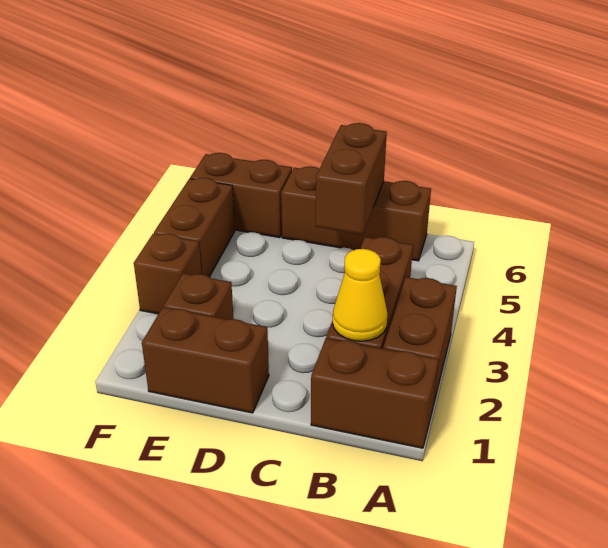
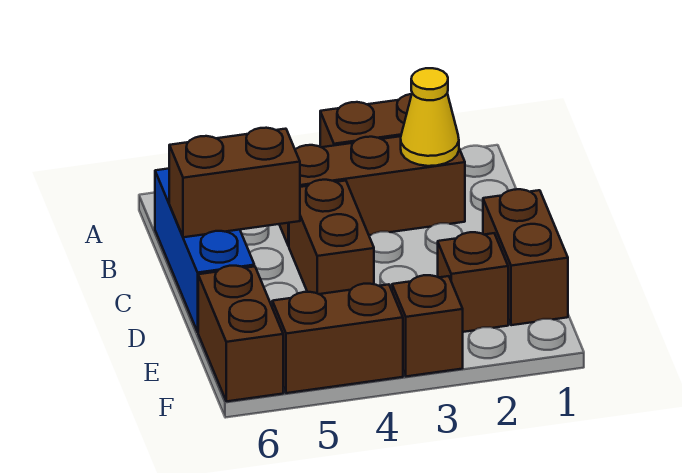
brown 1x2 brick [311,338,438,448] -> brown 1x2 brick moved to [289,180,374,294]
brown 1x3 brick [281,167,431,261] -> blue 1x3 brick [155,169,254,332]

